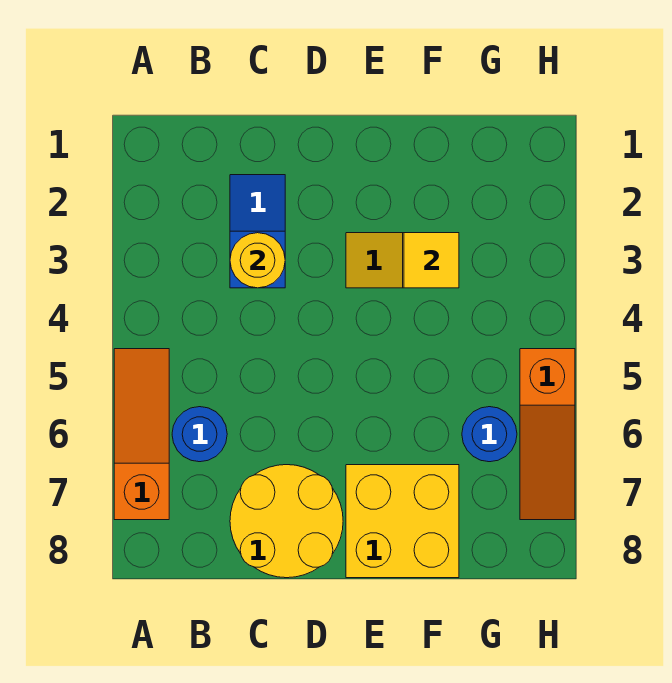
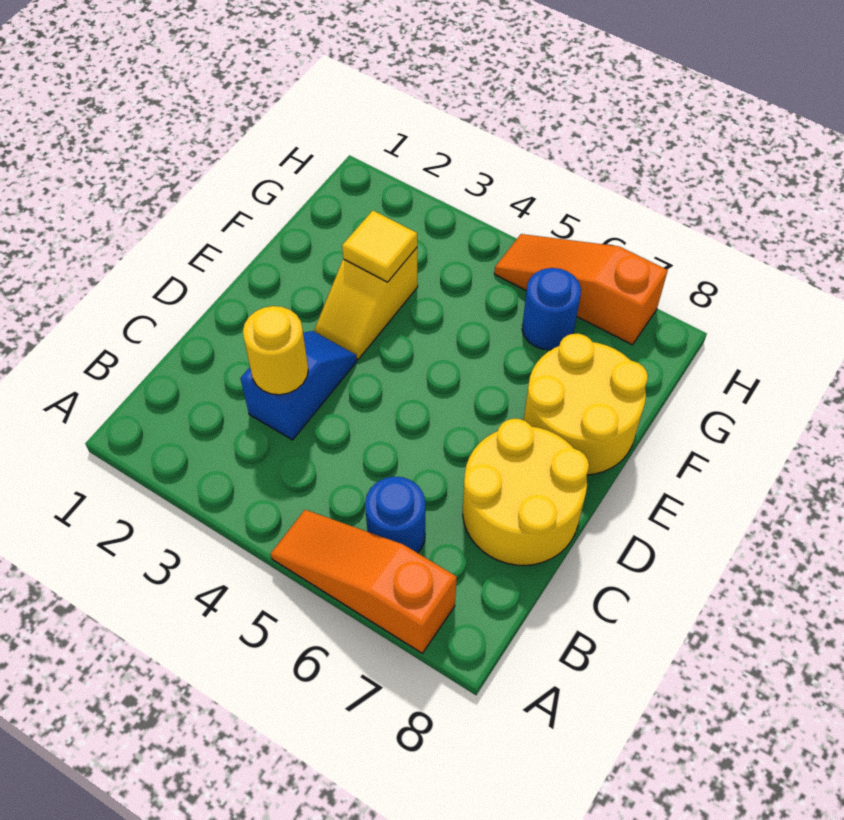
blue 1x2 slope [230,175,285,288] -> blue 1x2 slope turned to [240,331,357,440]
yellow 2x2 brick [346,465,459,578] -> yellow 2x2 round brick [524,334,648,475]
orange 1x3 slope [520,349,575,520] -> orange 1x3 slope turned to [494,234,668,345]

